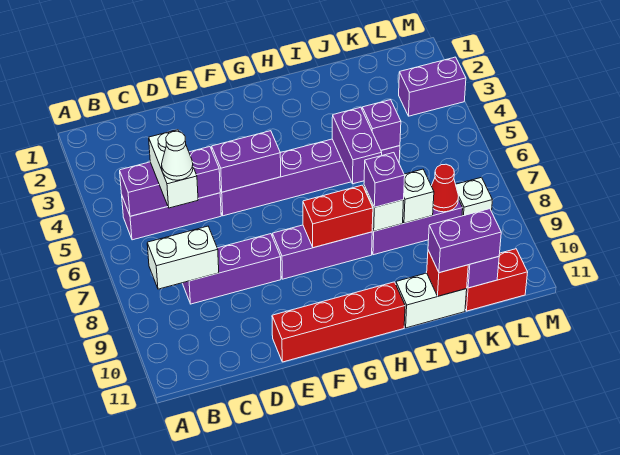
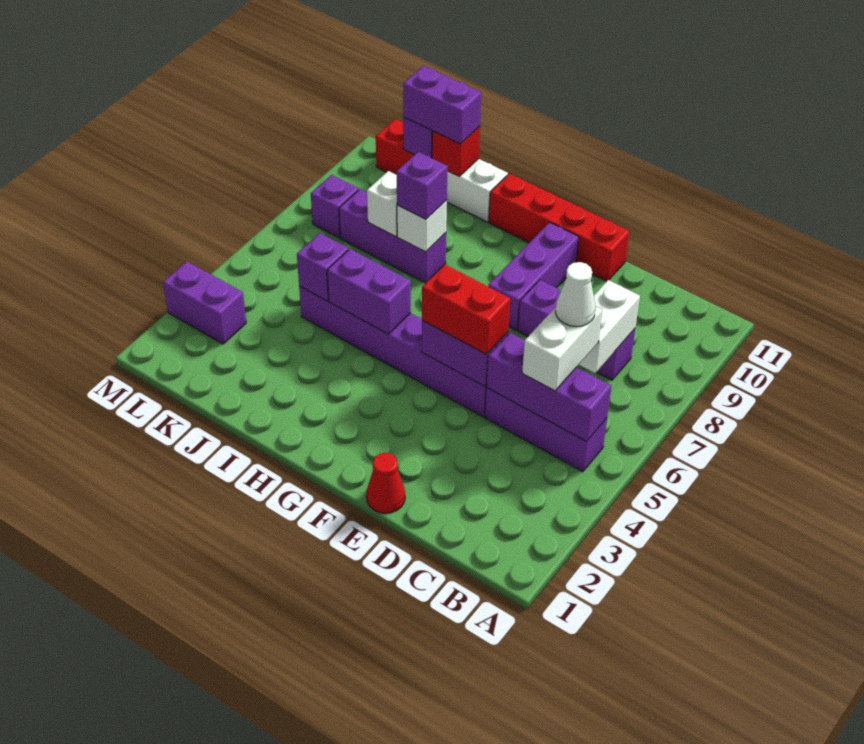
white 1x2 brick [147,226,219,289] -> white 1x2 brick turned to [579,280,640,373]
purple 1x3 brick [272,225,372,279] -> purple 1x3 brick turned to [488,222,579,330]
red 1x2 brick [303,185,373,248] -> red 1x2 brick moved to [422,265,510,354]
purple 1x2 brick [332,107,382,184] -> purple 1x2 brick turned to [327,249,411,334]
red 1x1 cone [432,164,459,212] -> red 1x1 cone moved to [366,453,405,513]
white 1x1 brick [456,177,493,216] -> purple 1x1 brick [311,175,359,238]

